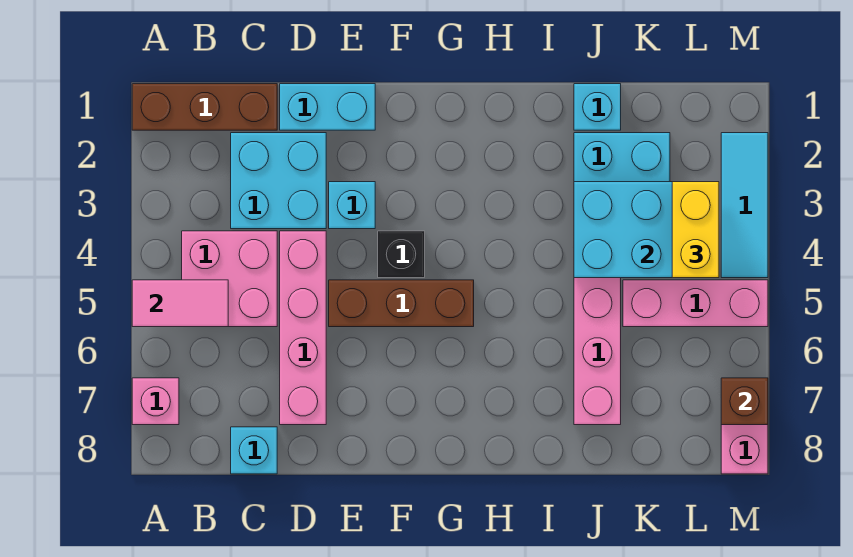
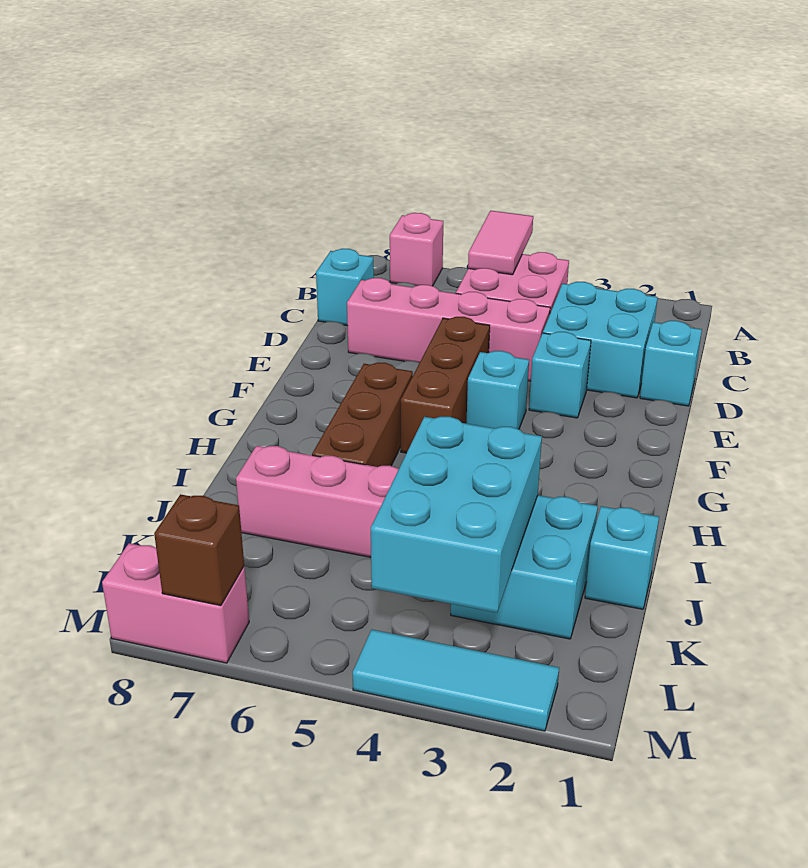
brown 1x3 brick [132,84,277,130] -> brown 1x3 brick moved to [312,363,413,467]
cyan 1x2 brick [280,84,375,130] -> cyan 1x1 brick [640,321,702,406]
black 1x1 brick [378,231,425,278] -> cyan 1x1 brick [466,351,529,429]
pink 1x3 brick [623,280,768,327] -> none
yellow 1x2 brick [672,182,719,278] -> none

